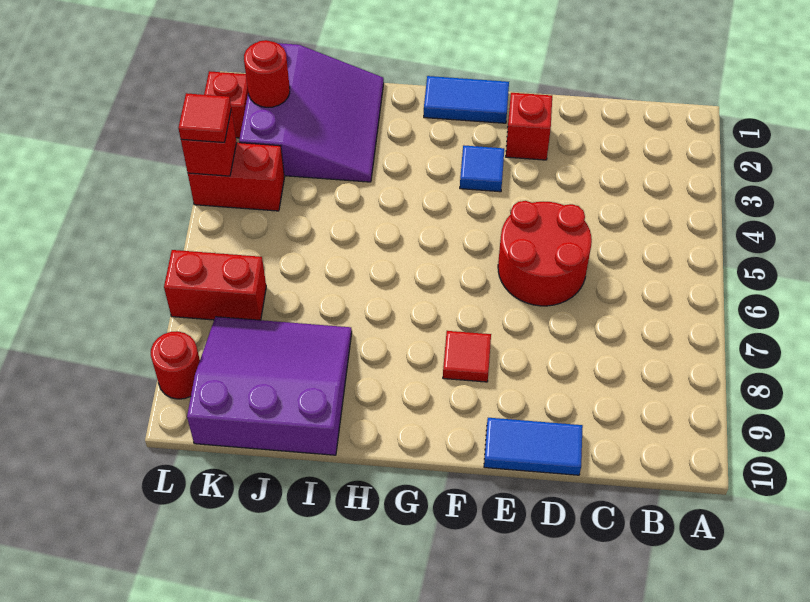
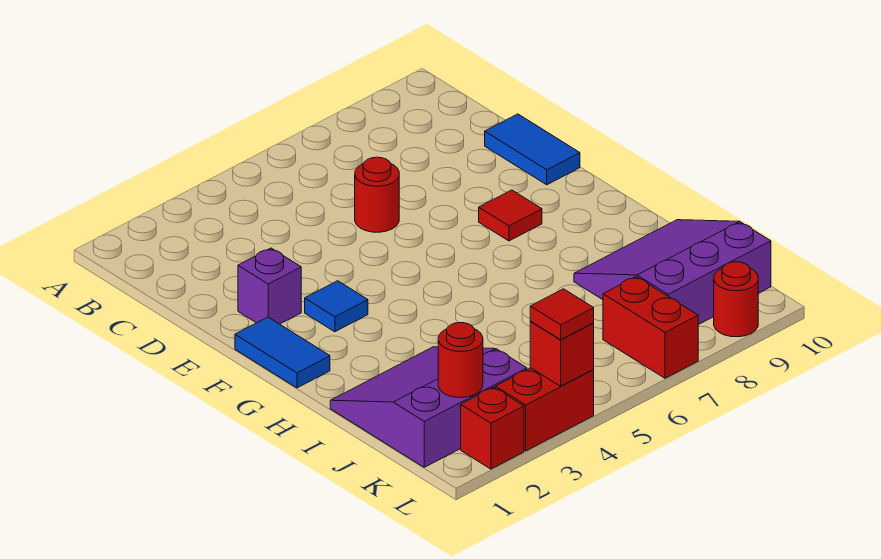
red 2x2 round brick [498,201,592,306] -> red 1x1 round brick [355,157,399,232]
red 1x1 brick [506,93,552,160] -> purple 1x1 brick [238,248,301,324]
purple 3x3 slope [187,317,352,455] -> purple 3x3 slope turned to [574,220,771,325]
red 1x2 brick [188,143,284,211] -> red 1x2 brick turned to [495,368,594,451]

